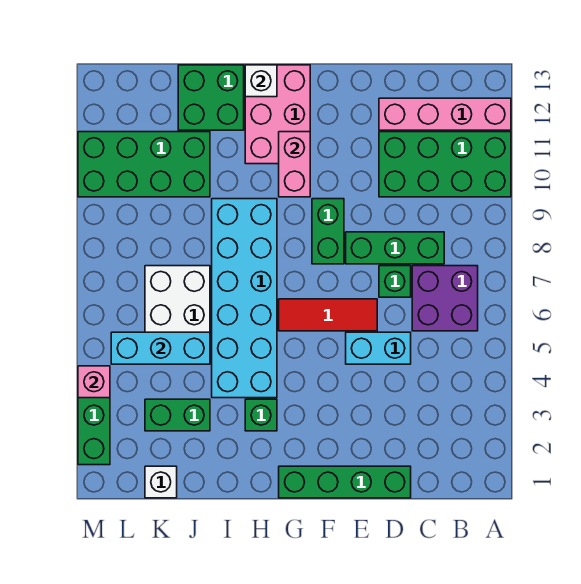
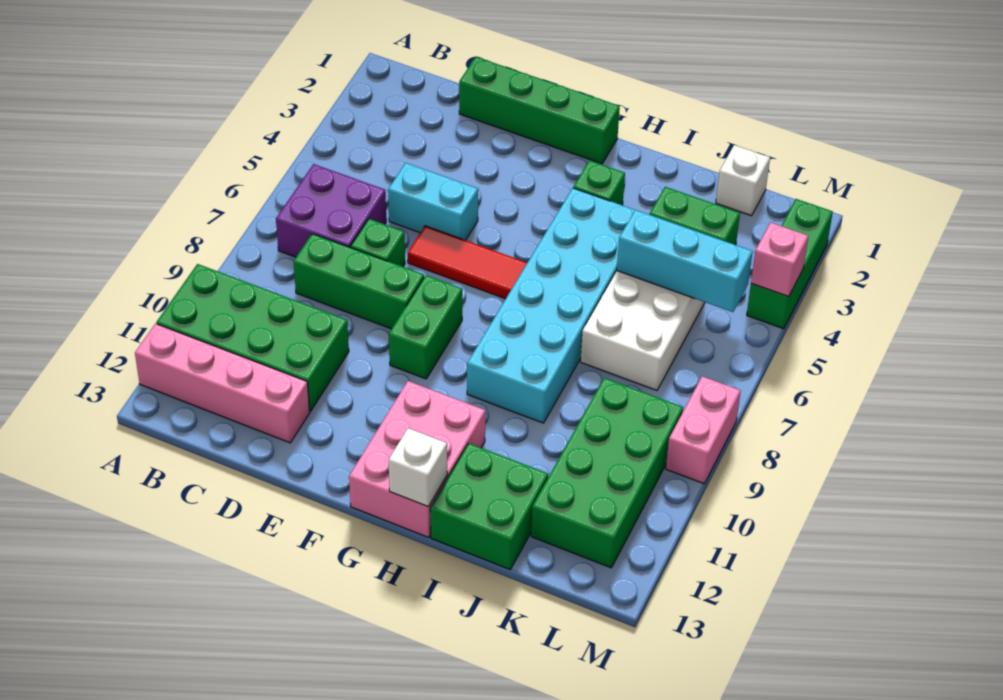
pink 1x2 brick [279,132,310,197] -> pink 1x2 brick moved to [666,376,741,484]
green 2x4 brick [78,132,210,197] -> green 2x4 brick turned to [531,378,683,568]

